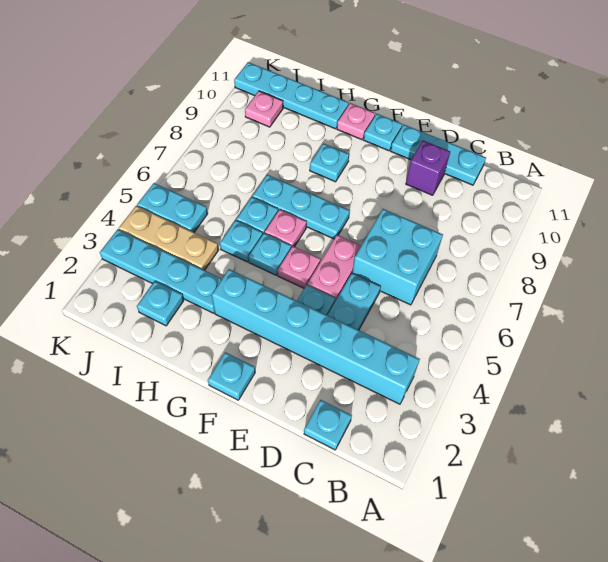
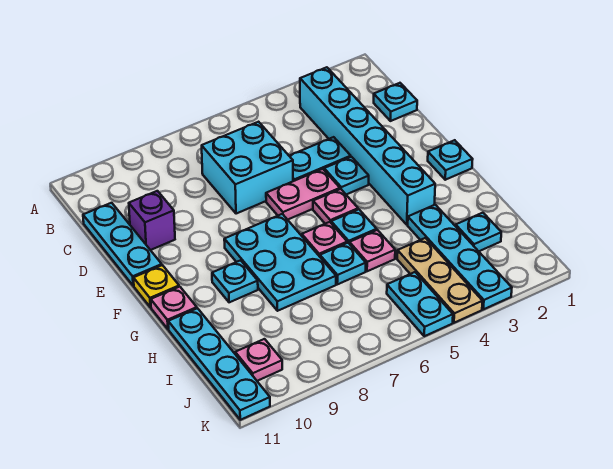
cyan 1x3 plate [252,175,350,239] -> cyan 2x3 plate [224,214,336,311]
cyan 1x1 plate [364,114,402,151] -> yellow 1x1 plate [133,265,179,307]
cyan 1x1 plate [220,220,263,262] -> pink 1x1 plate [350,230,395,271]

